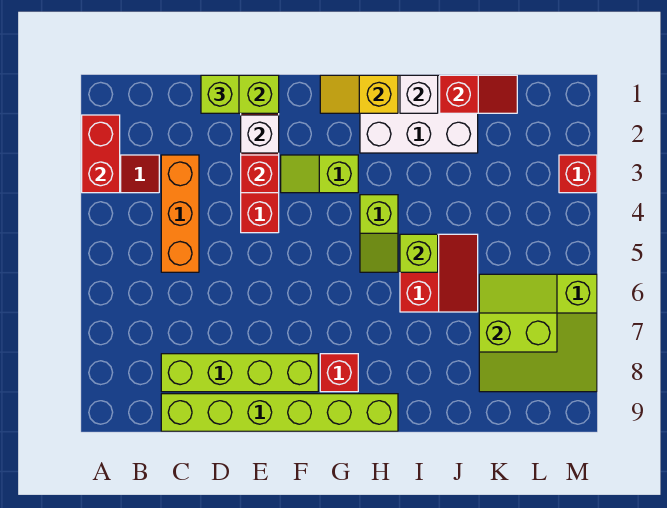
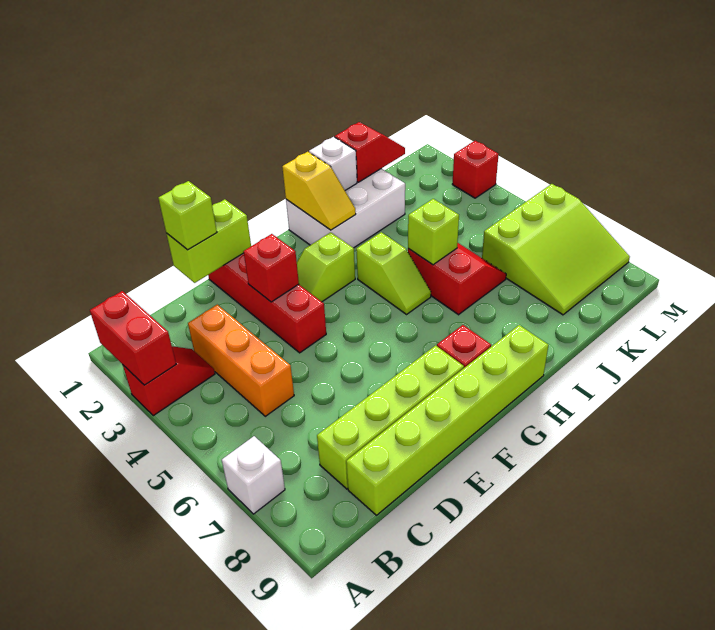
white 1x1 brick [241,115,279,153] -> white 1x1 brick moved to [222,436,285,514]
yellow 1x2 slope [320,75,398,113] -> yellow 1x2 slope turned to [282,152,356,230]
lime 2x2 slope [479,274,557,352] -> none

